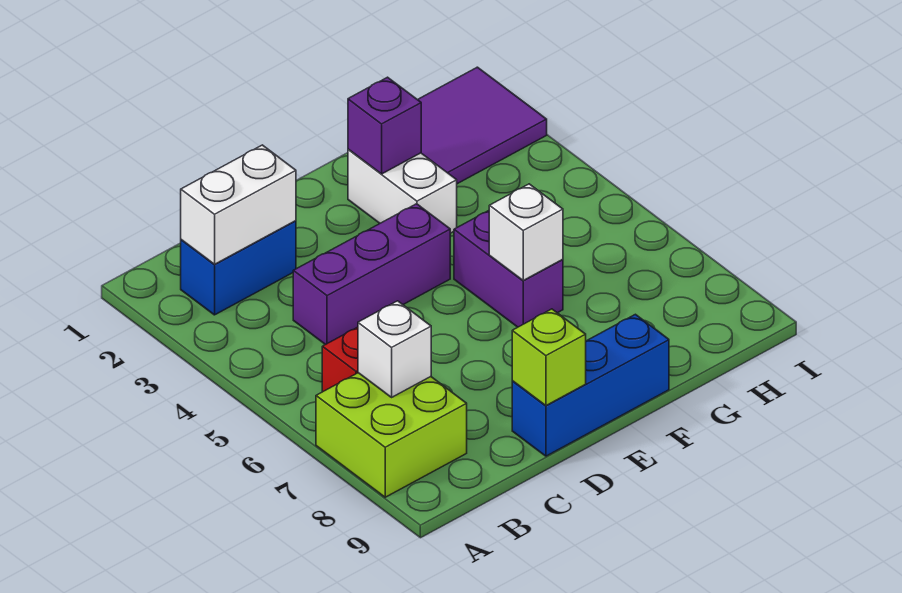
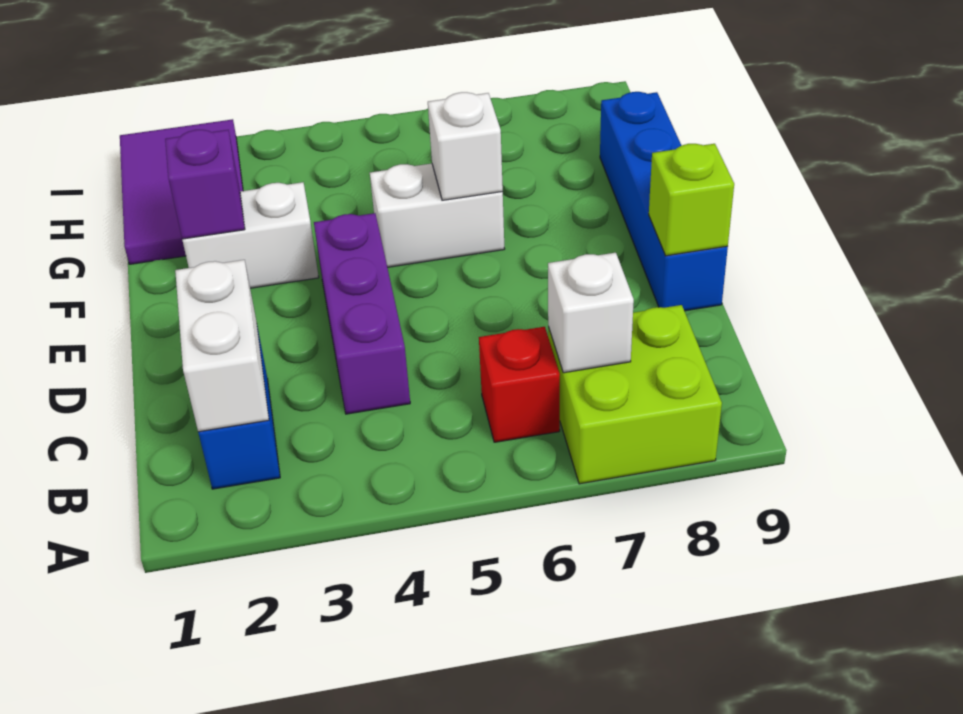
blue 1x3 brick [512,314,669,456] -> blue 1x4 brick [600,92,728,311]
purple 1x2 brick [454,211,563,327] -> white 1x2 brick [370,163,504,267]

